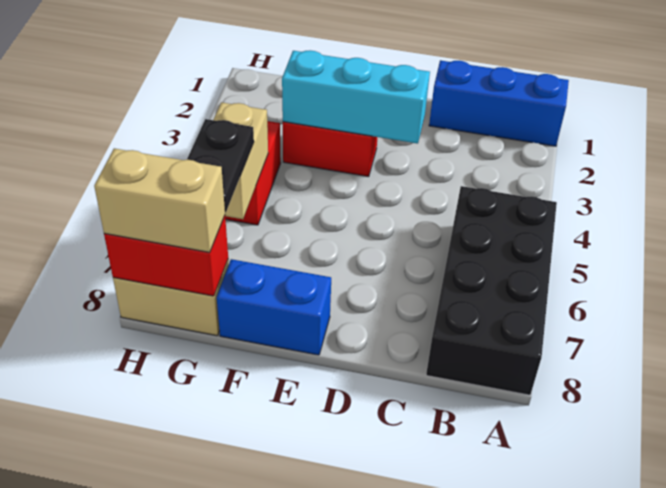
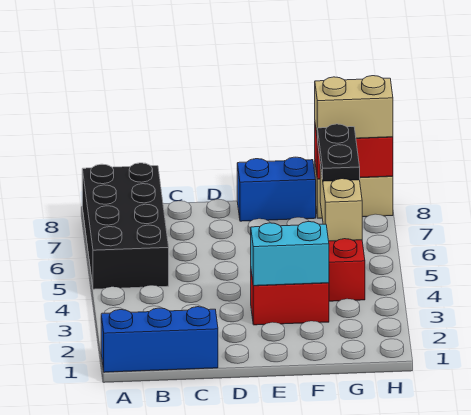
cyan 1x3 brick [282,50,430,144] -> cyan 1x2 brick [251,222,329,286]

